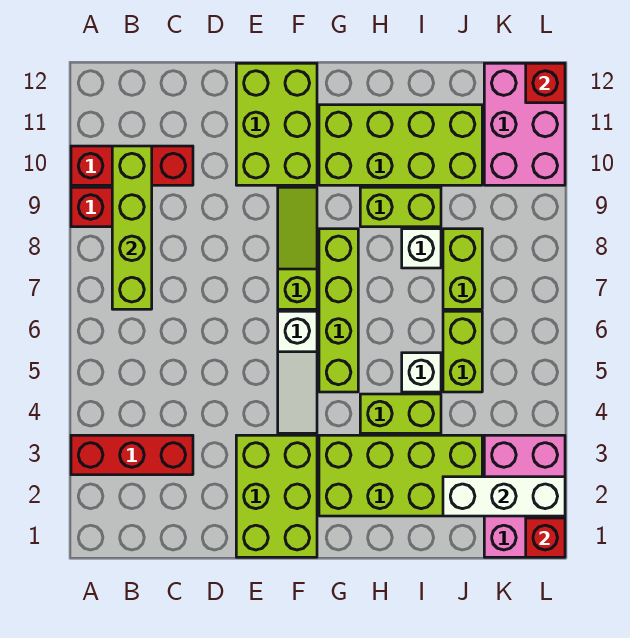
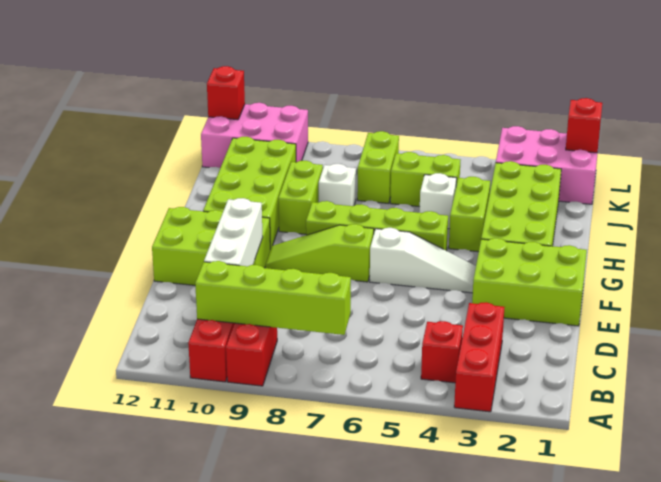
none -> red 1x1 brick [421,321,463,383]
white 1x3 brick [443,477,565,516] -> white 1x3 brick moved to [204,198,263,266]
lime 1x2 brick [443,229,482,309] -> lime 1x2 brick turned to [357,131,399,203]

